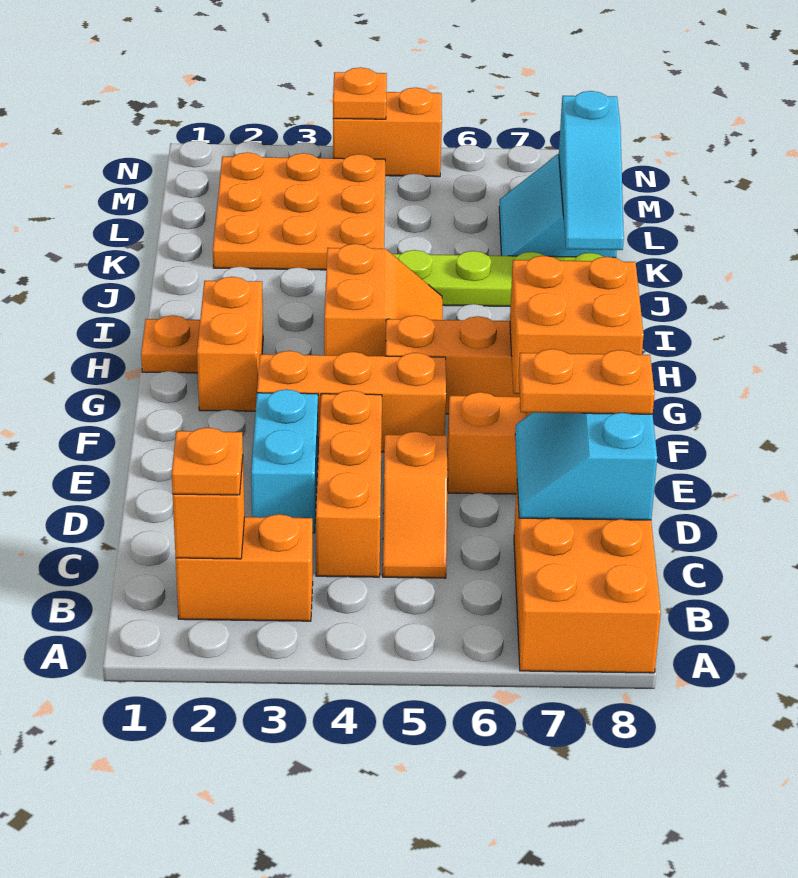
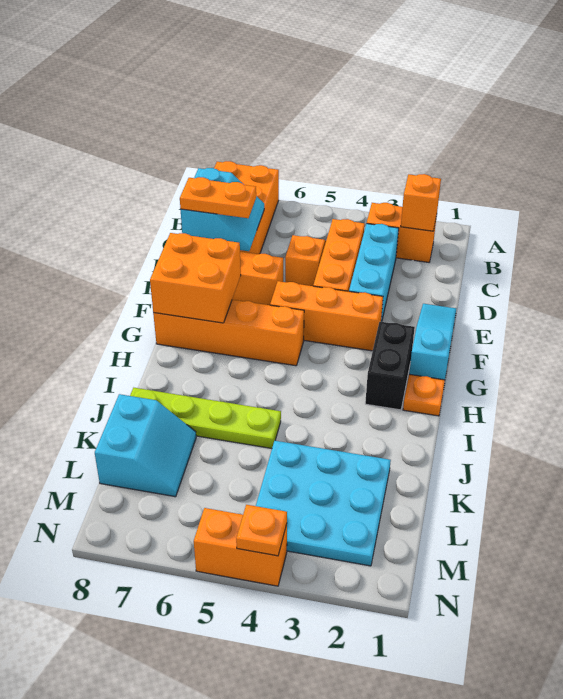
orange 1x1 plate [172,428,243,495] -> none
cyan 1x2 brick [251,389,318,533] -> cyan 1x3 brick [349,224,399,322]
orange 1x2 brick [197,277,263,411] -> black 1x2 brick [365,322,415,410]
orange 2x2 slope [324,244,443,356] -> none
cyan 1x3 slope [559,91,624,250] -> cyan 1x3 slope moved to [409,304,456,380]
orange 3x3 plate [213,152,385,270] -> cyan 3x3 plate [256,441,391,566]

